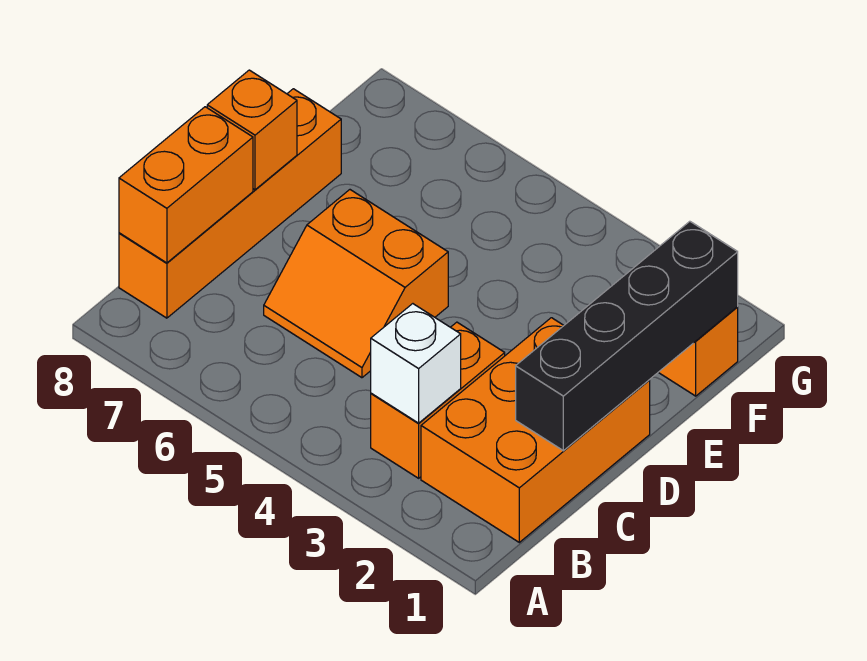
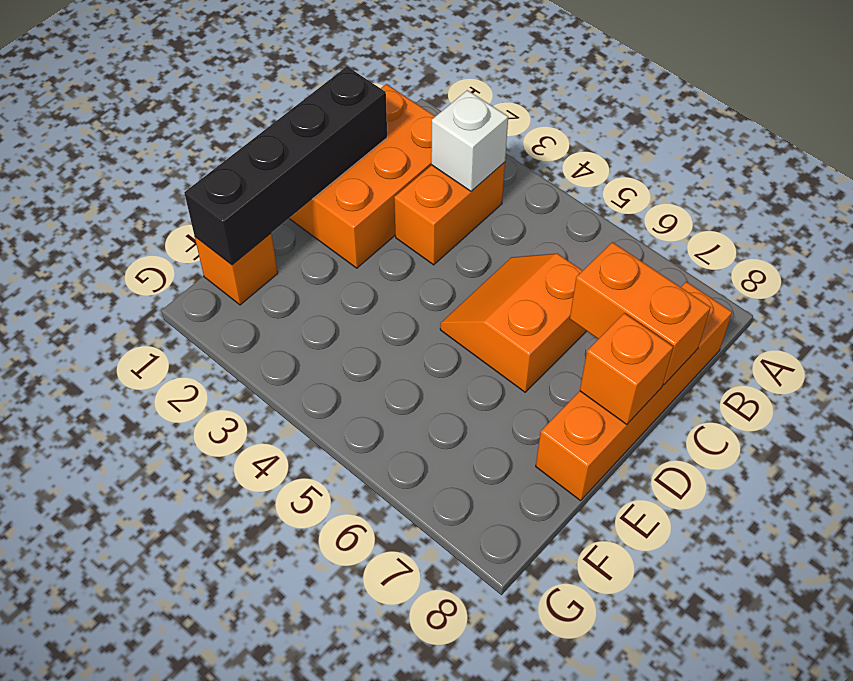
orange 1x2 brick [119,107,253,263] -> orange 1x2 brick turned to [570,242,711,385]
orange 2x2 slope [264,190,448,378] -> orange 2x2 slope turned to [440,253,586,392]

